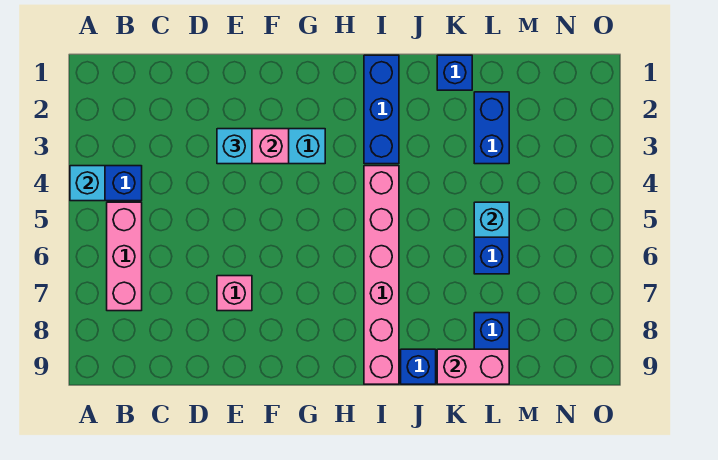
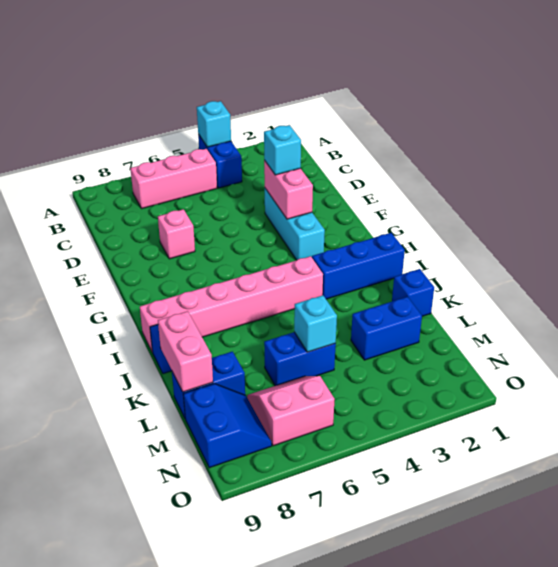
none -> pink 2x2 slope [247,376,335,446]
none -> blue 2x2 slope [183,384,272,468]

